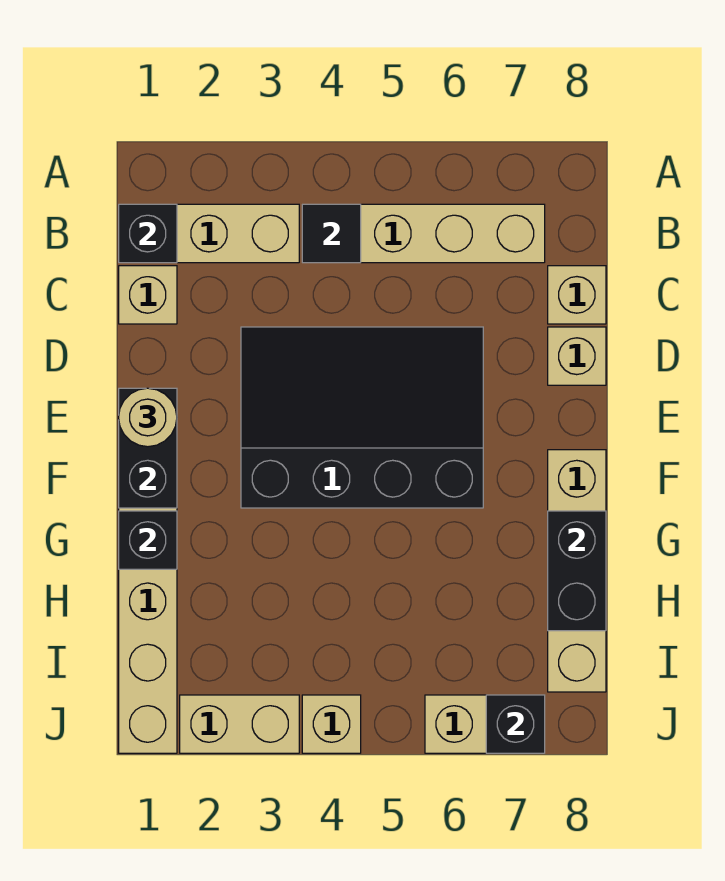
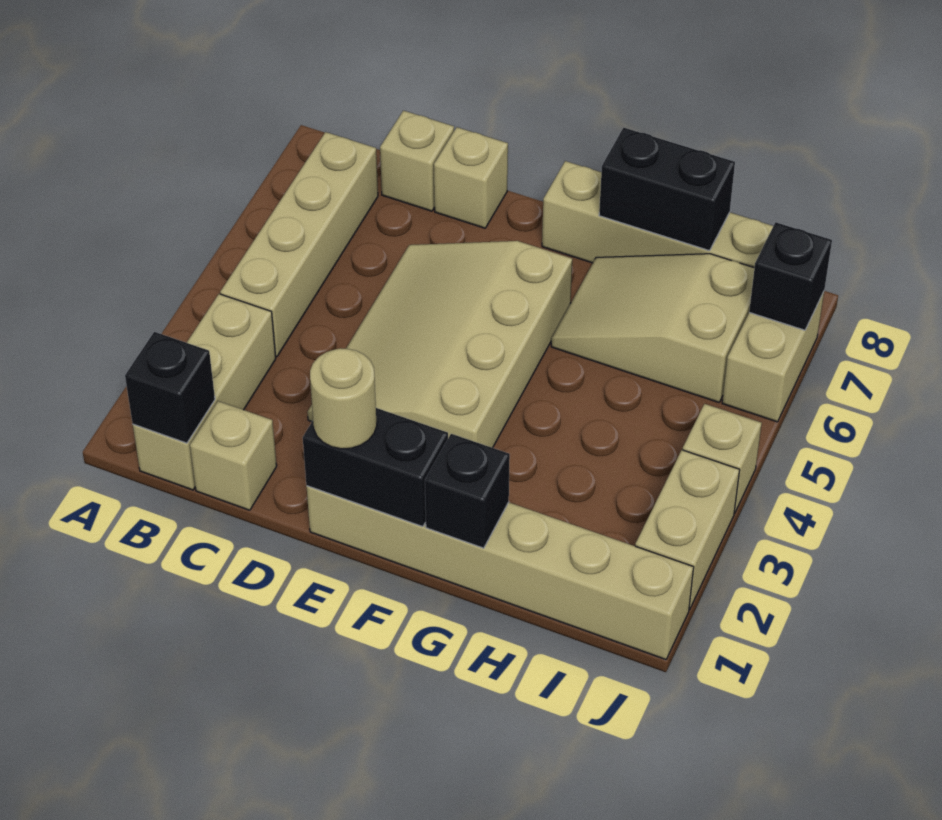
black 1x1 tile [302,204,361,263] -> none
black 3x4 slope [241,327,483,508] -> tan 3x4 slope [307,241,572,448]
none -> tan 2x3 slope [551,254,754,402]

